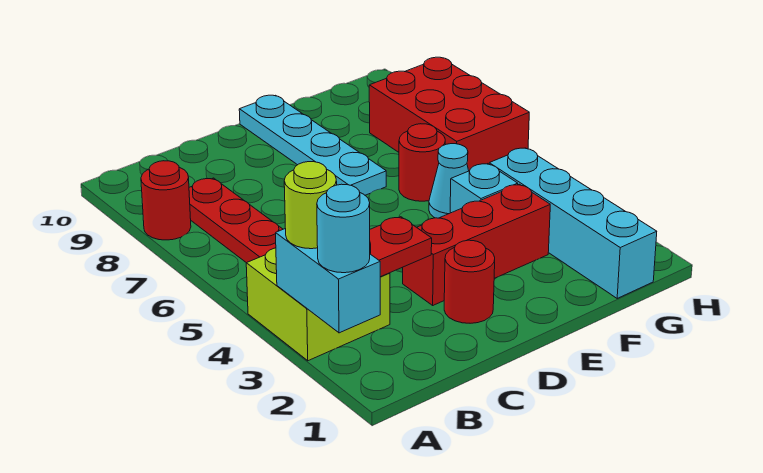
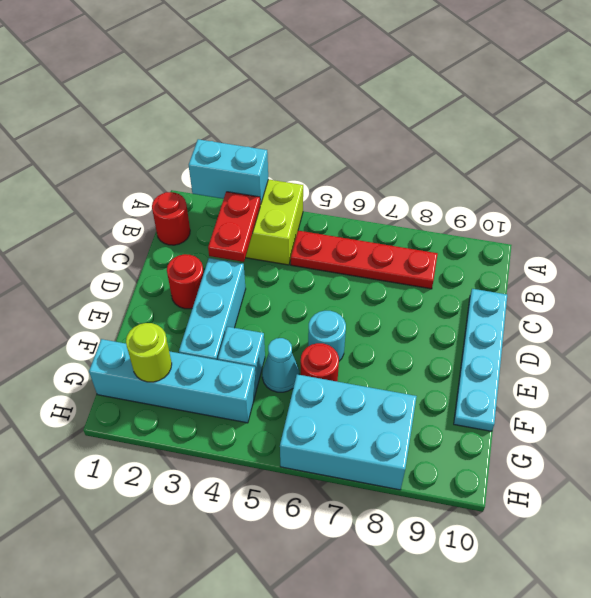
cyan 1x1 round brick [317,184,370,273] -> cyan 1x1 round brick moved to [308,311,346,361]
lime 1x1 round brick [284,162,337,249] -> lime 1x1 round brick moved to [126,323,172,382]
red 1x1 round brick [141,161,191,240] -> red 1x1 round brick moved to [152,192,190,245]
red 1x3 brick [403,184,550,305] -> cyan 1x3 brick [179,258,246,360]
cyan 1x4 plate [239,95,386,195] -> cyan 1x4 plate turned to [454,289,507,431]
red 2x3 brick [369,57,529,171] -> cyan 2x3 brick [280,374,417,490]

